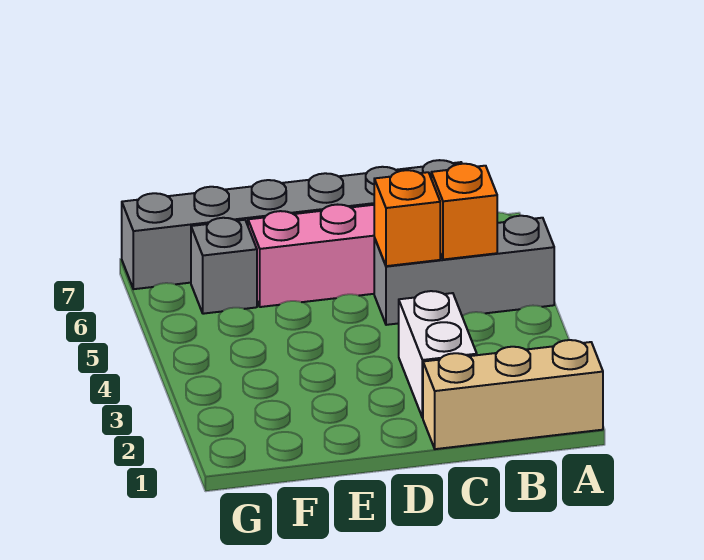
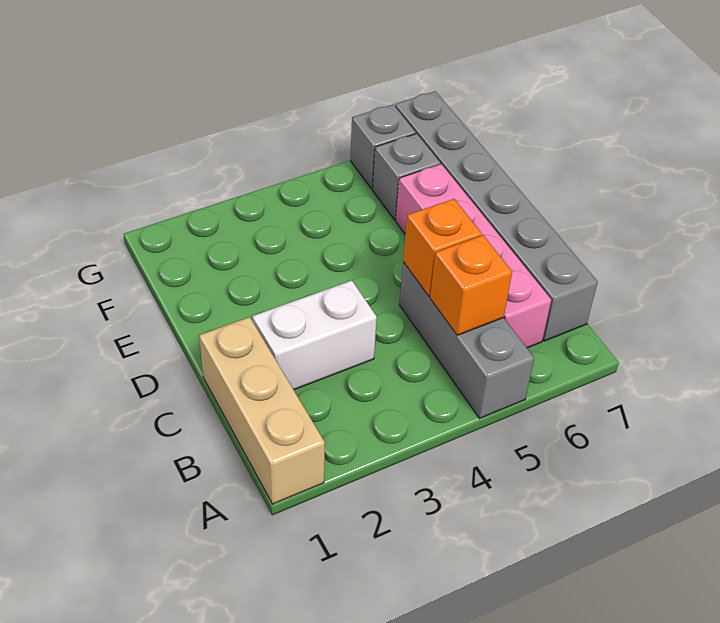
none -> grey 1x1 brick [350,105,416,189]

